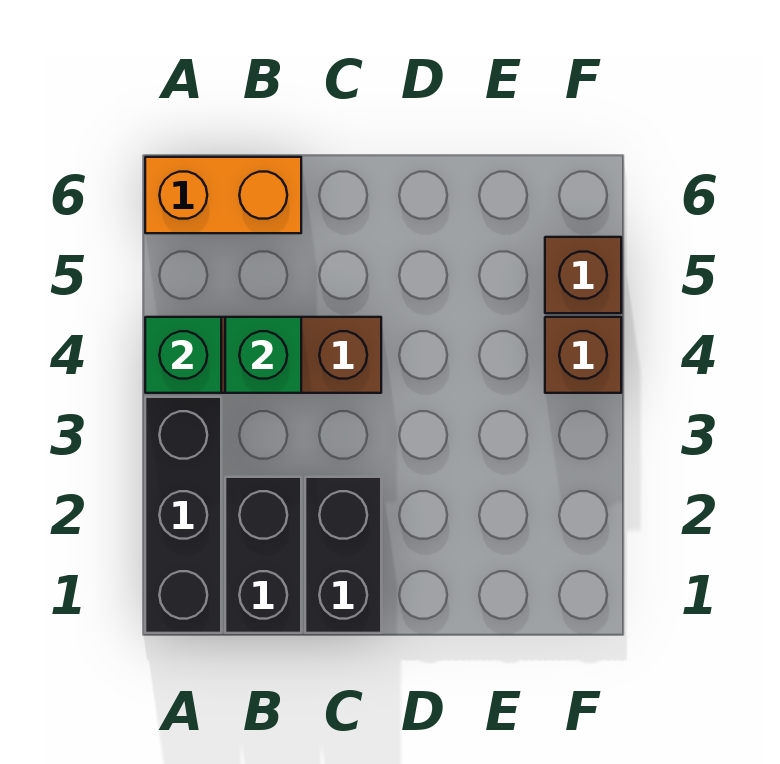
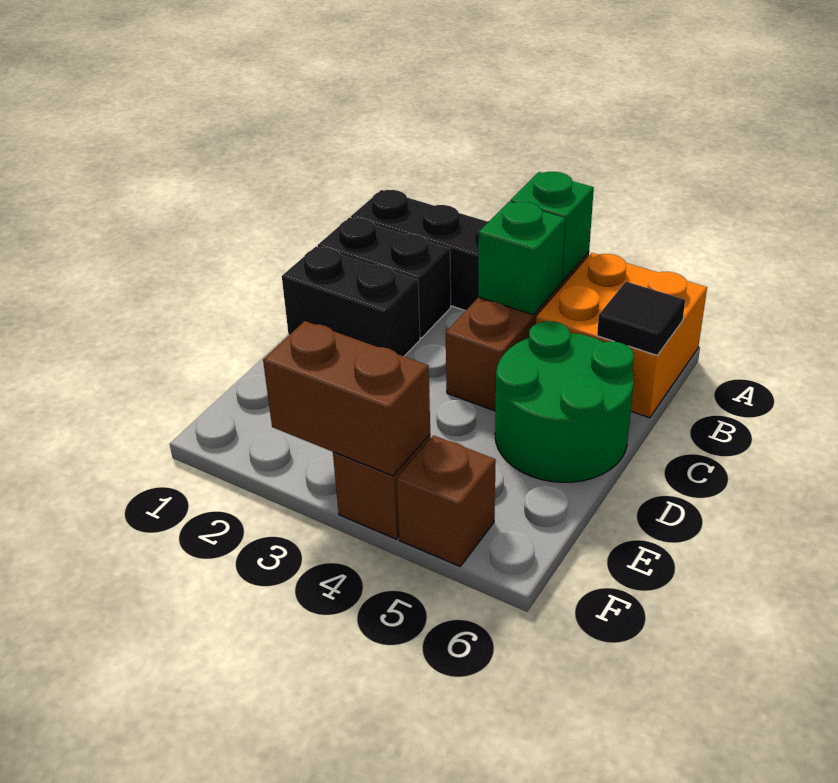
orange 1x2 brick [145,157,301,233] -> orange 2x2 brick [536,253,707,418]
none -> black 1x1 tile [597,282,685,355]
none -> green 2x2 round brick [495,321,634,482]
none -> brown 1x2 brick [263,321,430,476]

